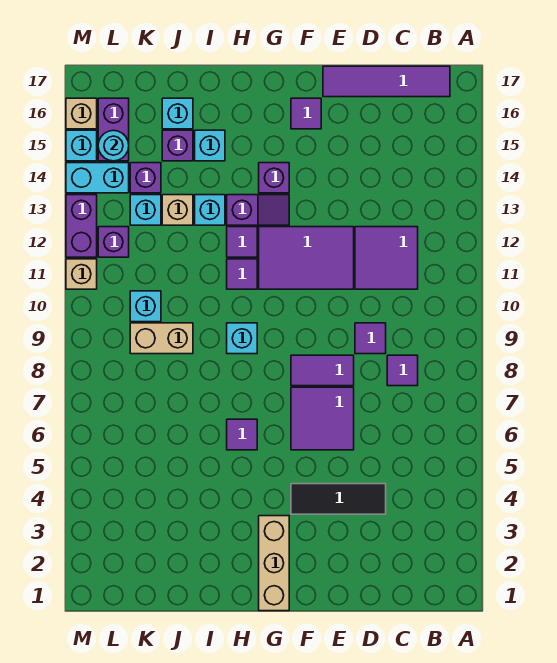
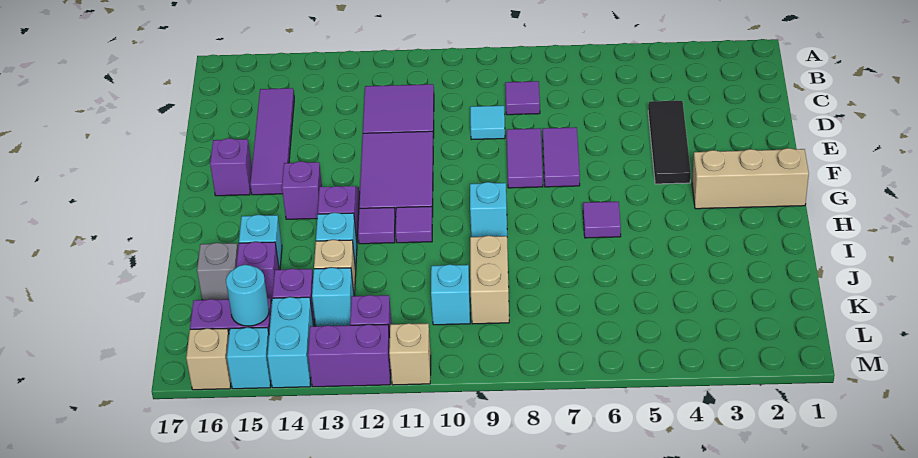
purple 1x4 tile [323,66,450,97] -> purple 1x4 tile moved to [250,88,294,195]
purple 1x1 tile [355,323,386,354] -> cyan 1x1 tile [470,106,505,140]
purple 2x2 tile [291,387,354,450] -> purple 1x2 tile [543,127,580,187]
purple 1x1 tile [291,98,321,129] -> purple 1x1 brick [210,138,252,196]
cyan 1x1 brick [162,98,193,129] -> grey 1x1 brick [197,243,238,300]

